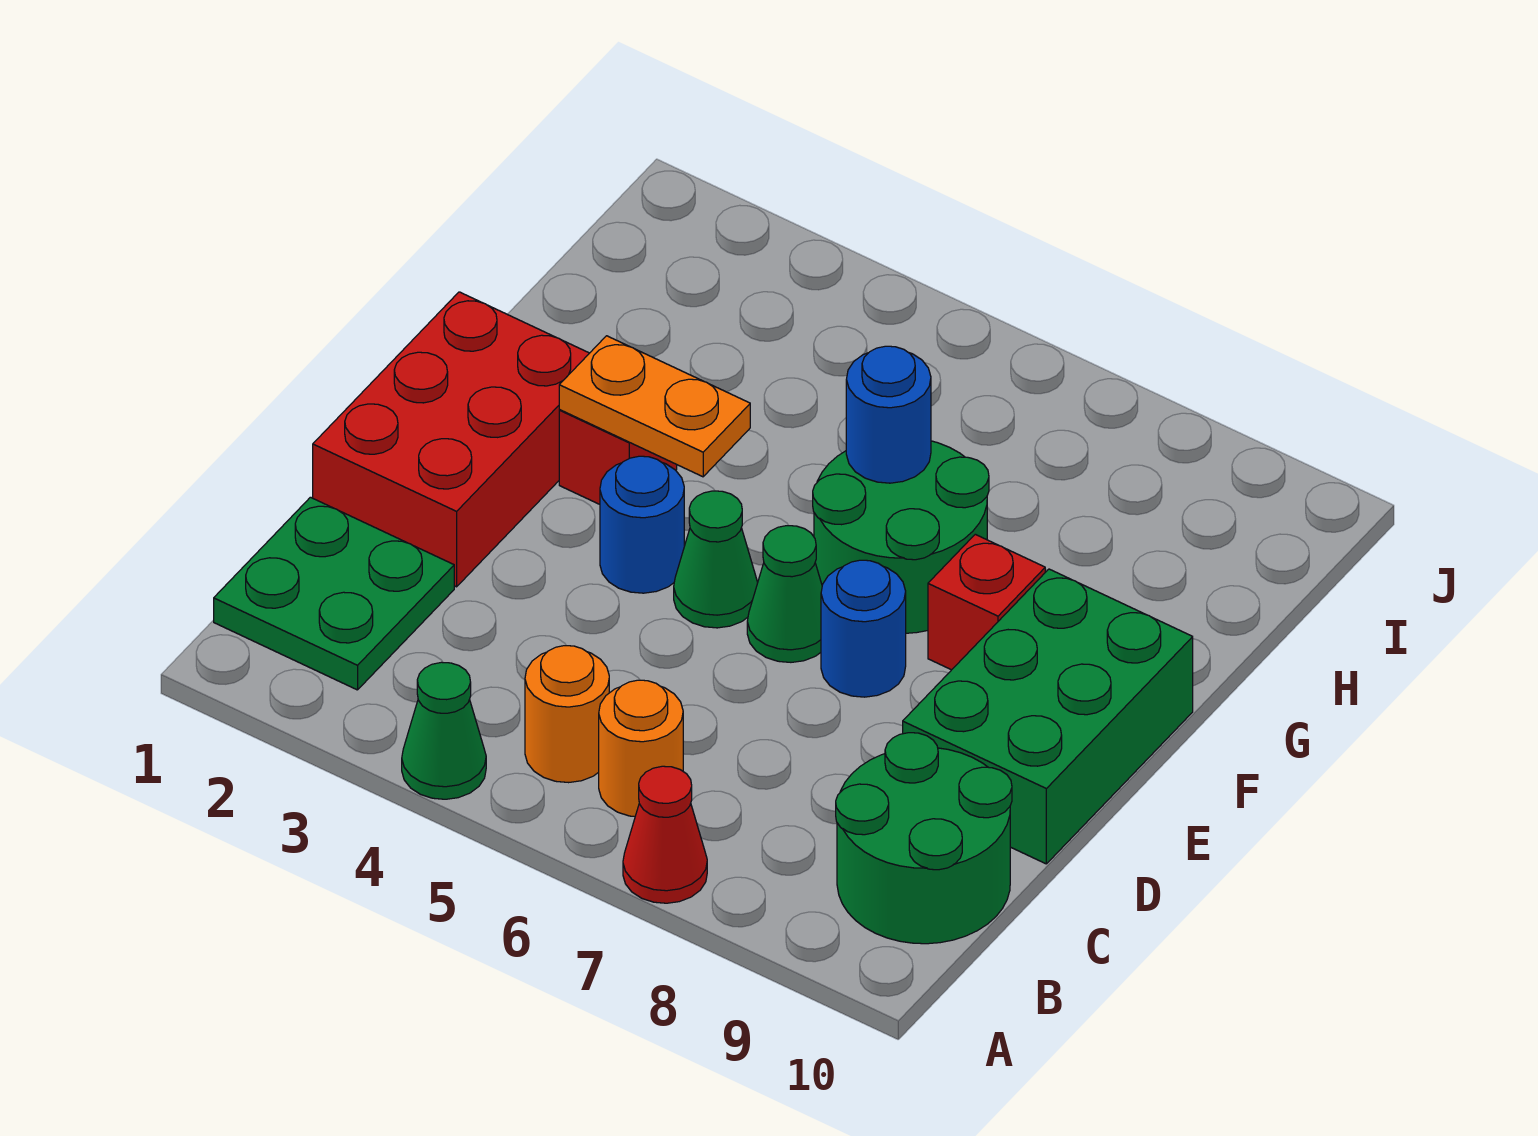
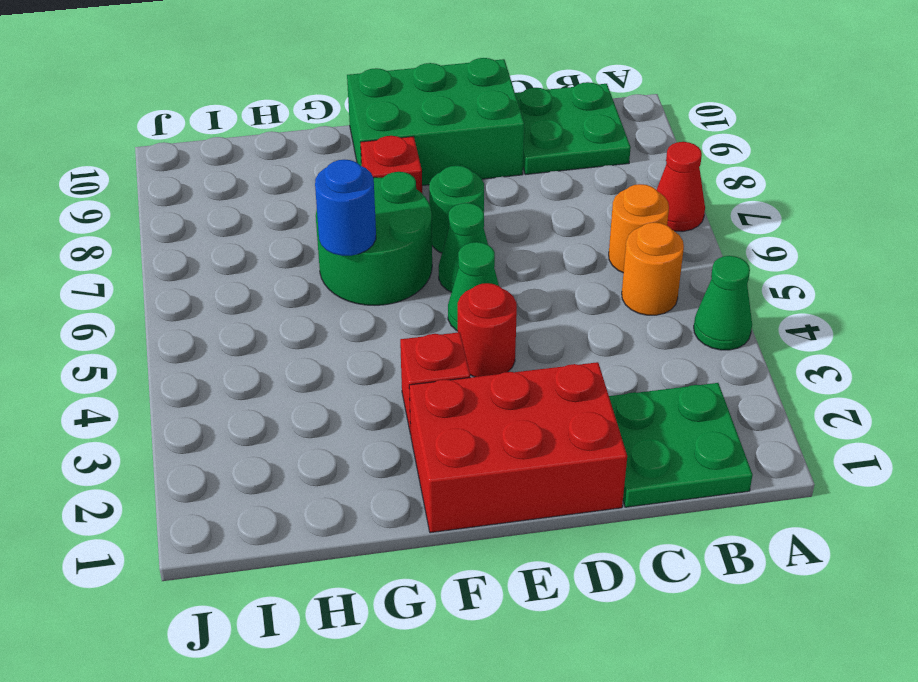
green 2x2 round brick [836,733,1012,944] -> green 2x2 plate [515,82,631,175]
blue 1x1 round brick [600,456,684,593] -> red 1x1 round brick [458,283,517,377]
blue 1x1 round brick [821,560,906,697] -> green 1x1 round brick [429,166,484,253]
orange 1x2 plate [559,336,750,477] -> none

